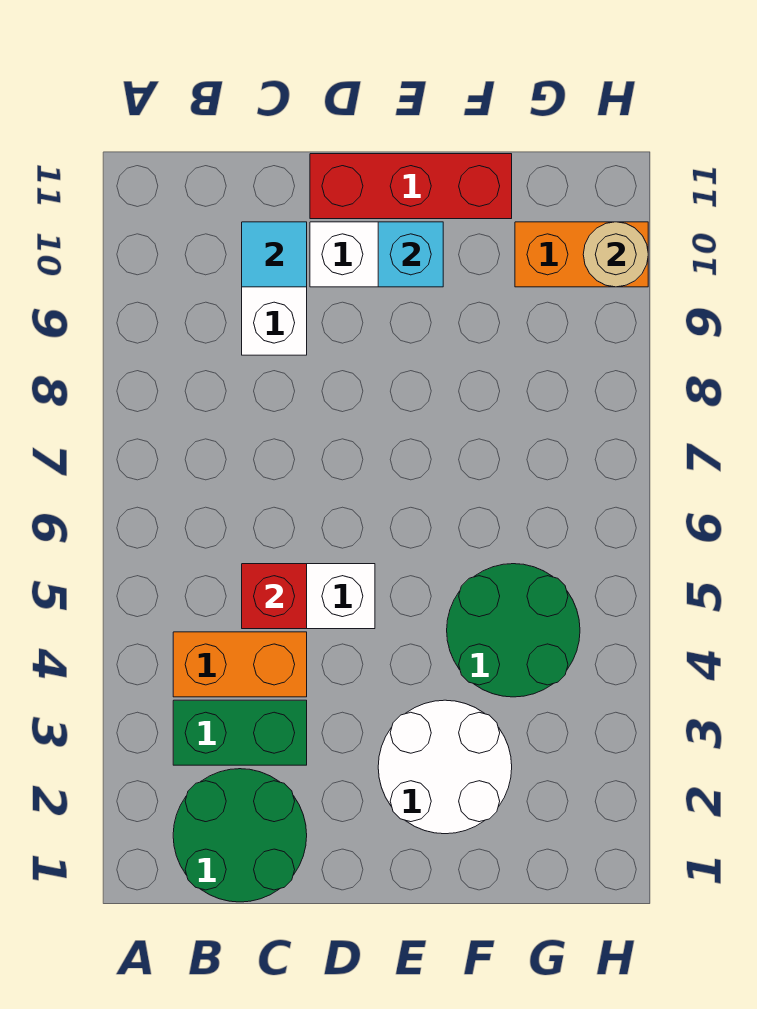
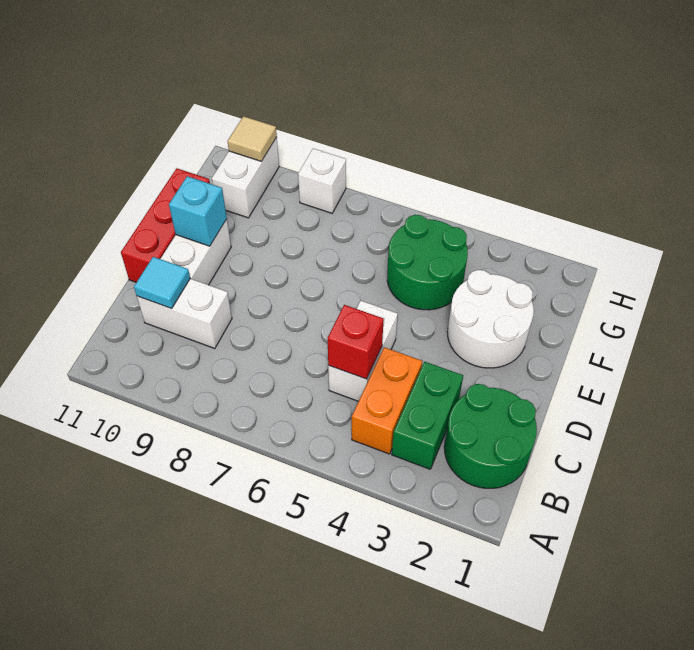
orange 1x2 brick [515,222,648,287] -> white 1x2 brick [212,137,279,218]
none -> white 1x1 brick [298,149,346,213]
tan 1x1 round brick [583,222,648,287] -> tan 1x1 tile [227,116,277,161]

